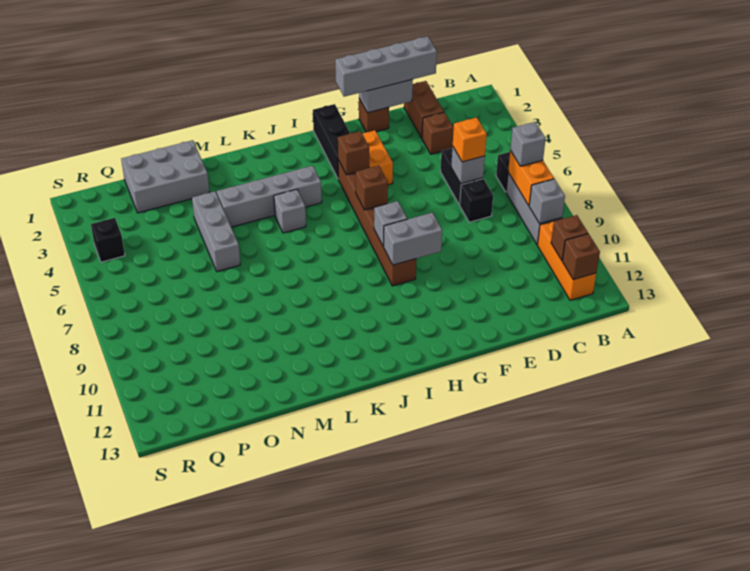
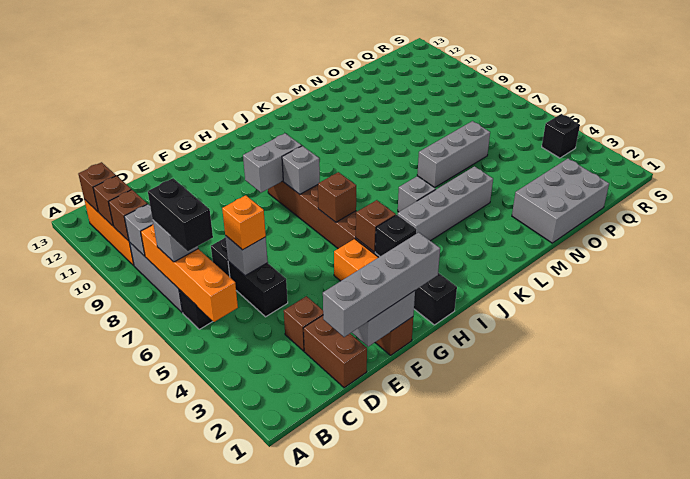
none -> black 1x2 brick [148,178,213,251]
orange 1x2 brick [508,151,554,205] -> orange 1x4 brick [141,225,238,322]
none -> brown 1x1 brick [109,190,147,241]
none -> black 1x1 brick [375,215,416,256]
grey 1x3 brick [192,191,240,272] -> grey 1x3 brick turned to [417,121,490,188]

